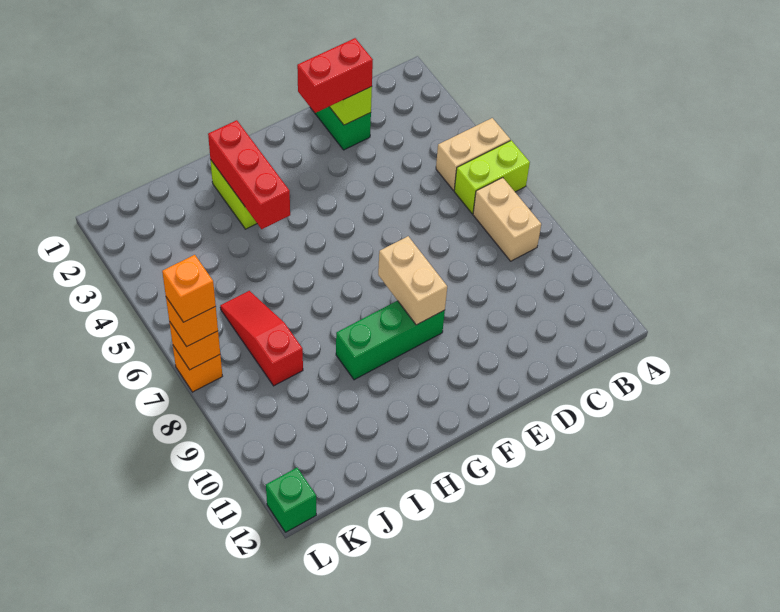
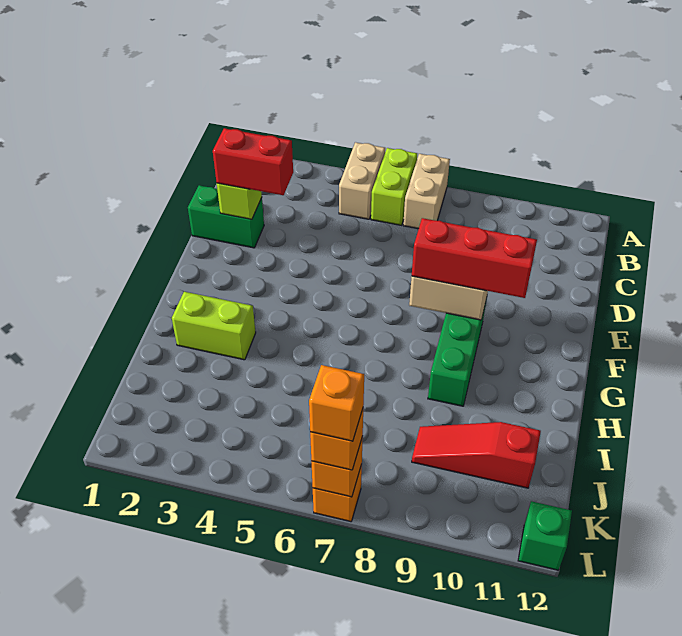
tan 1x2 brick [473,178,541,261] -> tan 1x2 brick turned to [403,154,450,229]
red 1x2 brick [297,38,373,113] -> red 1x2 brick turned to [213,128,293,195]
red 1x3 brick [208,120,290,229] -> red 1x3 brick moved to [412,218,537,298]
red 1x3 slope [220,291,303,386] -> red 1x3 slope moved to [412,422,541,488]

